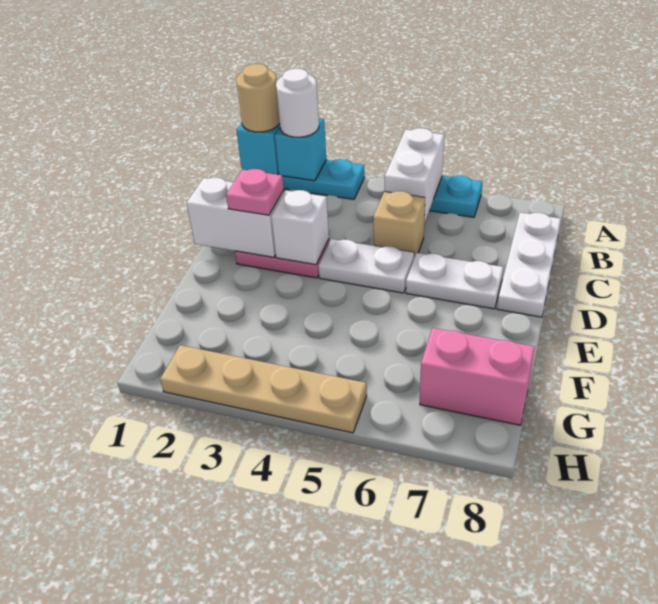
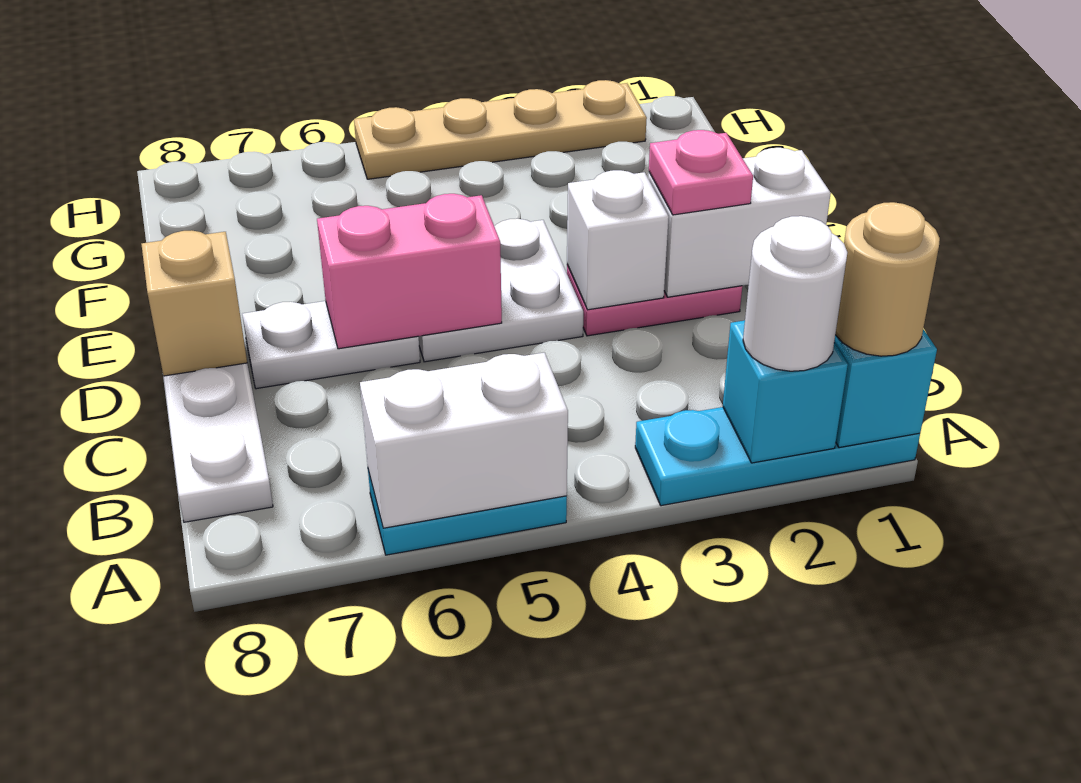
white 1x2 brick [385,128,444,223] -> white 1x2 brick turned to [360,353,568,528]
tan 1x1 brick [373,191,425,258] -> tan 1x1 brick moved to [141,230,247,376]
white 1x2 plate [318,239,414,293] -> white 2x2 plate [418,219,583,362]
pink 1x2 brick [420,328,535,425] -> pink 1x2 brick moved to [317,194,502,349]

